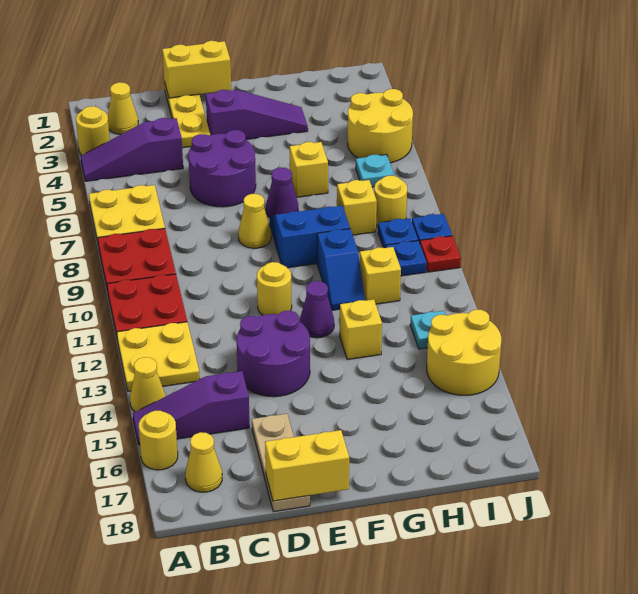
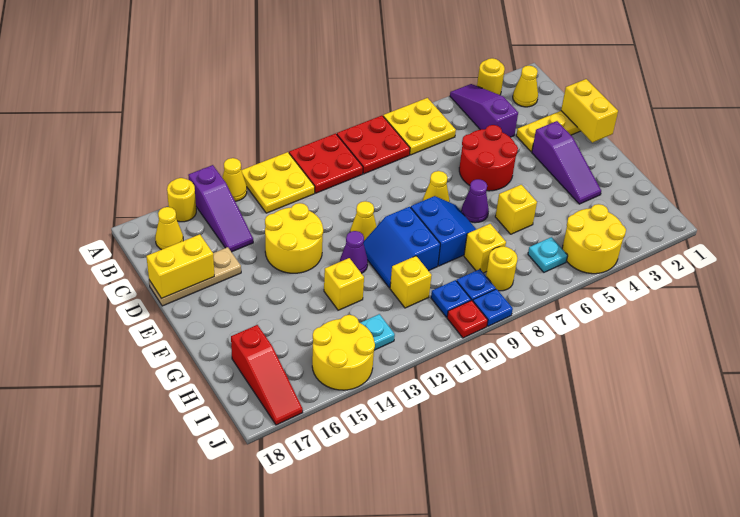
purple 1x3 slope [133,371,250,445] -> purple 1x3 slope turned to [188,165,253,252]
purple 2x2 round brick [188,130,256,207] -> red 2x2 round brick [459,125,518,191]
purple 2x2 round brick [237,311,310,397] -> yellow 2x2 round brick [265,203,323,273]
yellow 1x2 brick [265,430,349,501] -> yellow 1x2 brick turned to [146,234,214,299]
yellow 1x1 round brick [257,262,292,315] -> yellow 1x1 cone [350,201,377,240]
blue 1x2 slope [317,229,365,310] -> blue 2x2 slope [363,207,440,288]
none -> red 1x3 slope [231,325,303,425]

